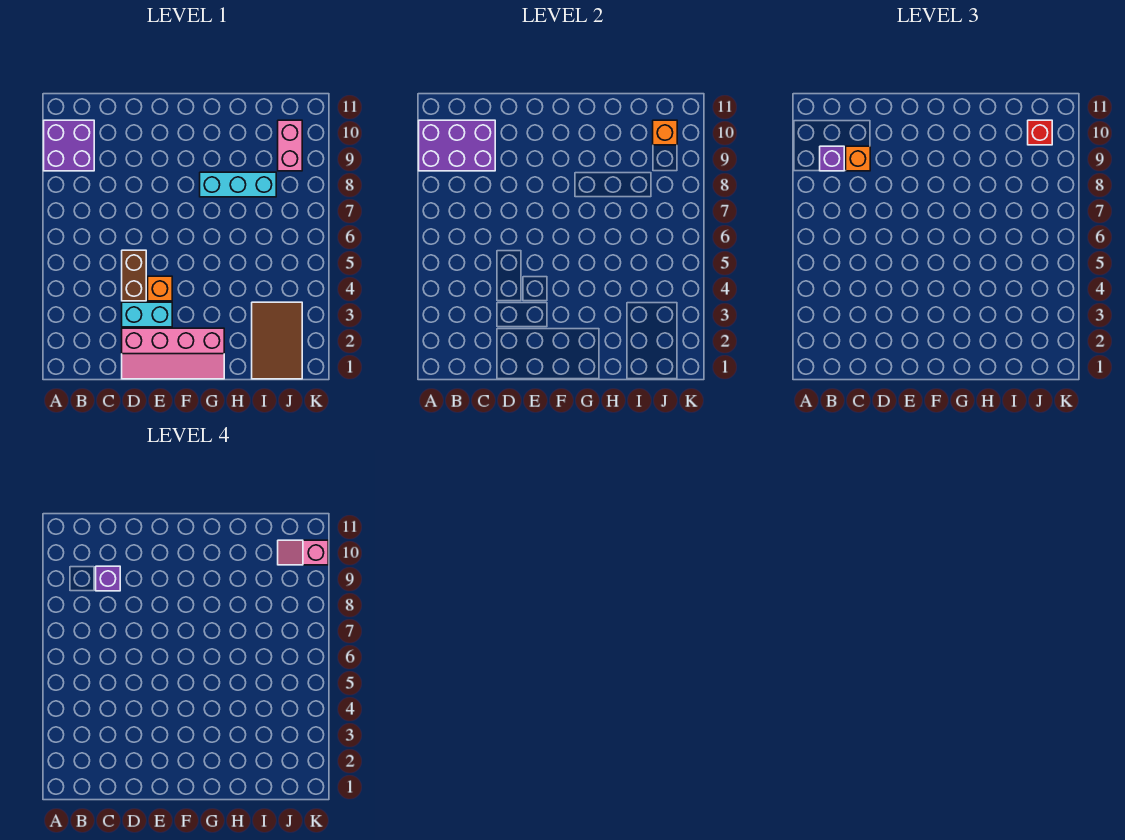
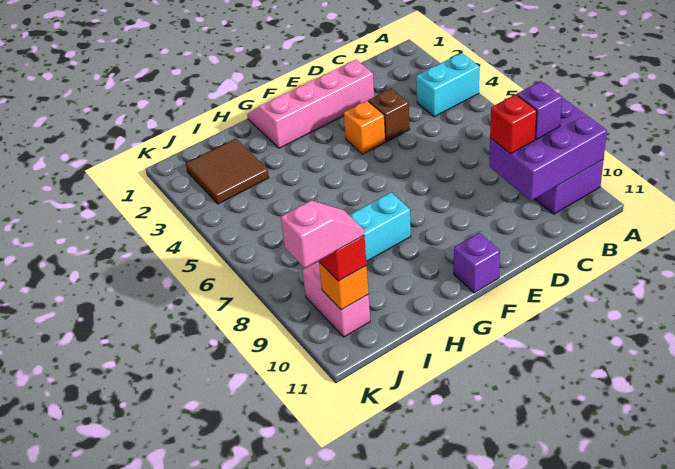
orange 1x1 brick [846,146,870,171] -> red 1x1 brick [490,94,537,154]
purple 1x1 brick [96,566,120,591] -> purple 1x1 brick moved to [454,233,500,293]
cyan 1x2 brick [122,302,172,327] -> cyan 1x2 brick moved to [416,53,479,117]
brown 1x2 brick [122,250,146,301] -> brown 1x1 brick [368,88,410,141]
brown 2x3 tile [252,302,302,379] -> brown 2x2 tile [186,139,269,204]

